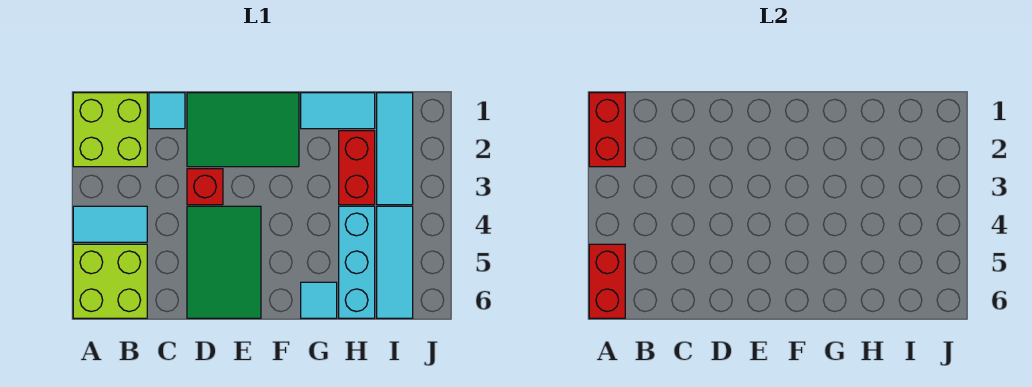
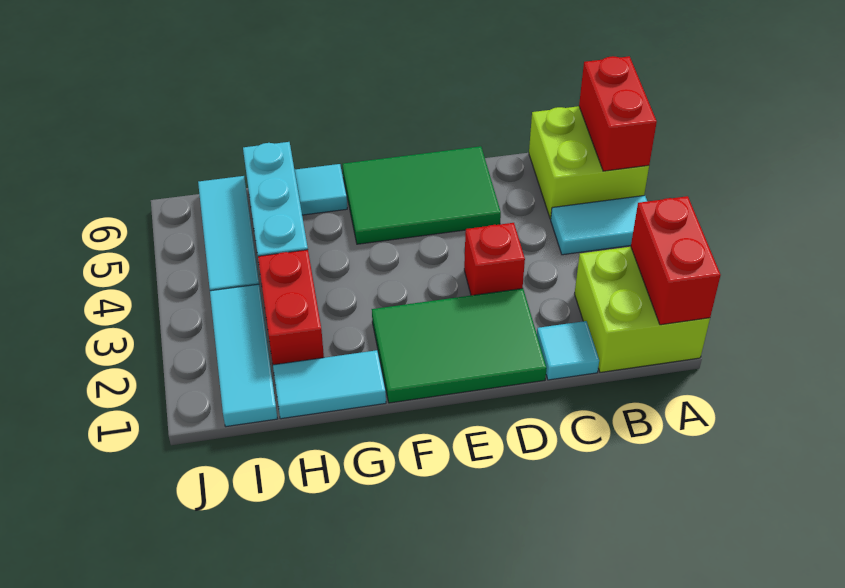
green 2x3 tile [187,206,261,318] -> green 2x3 tile turned to [343,146,501,244]

